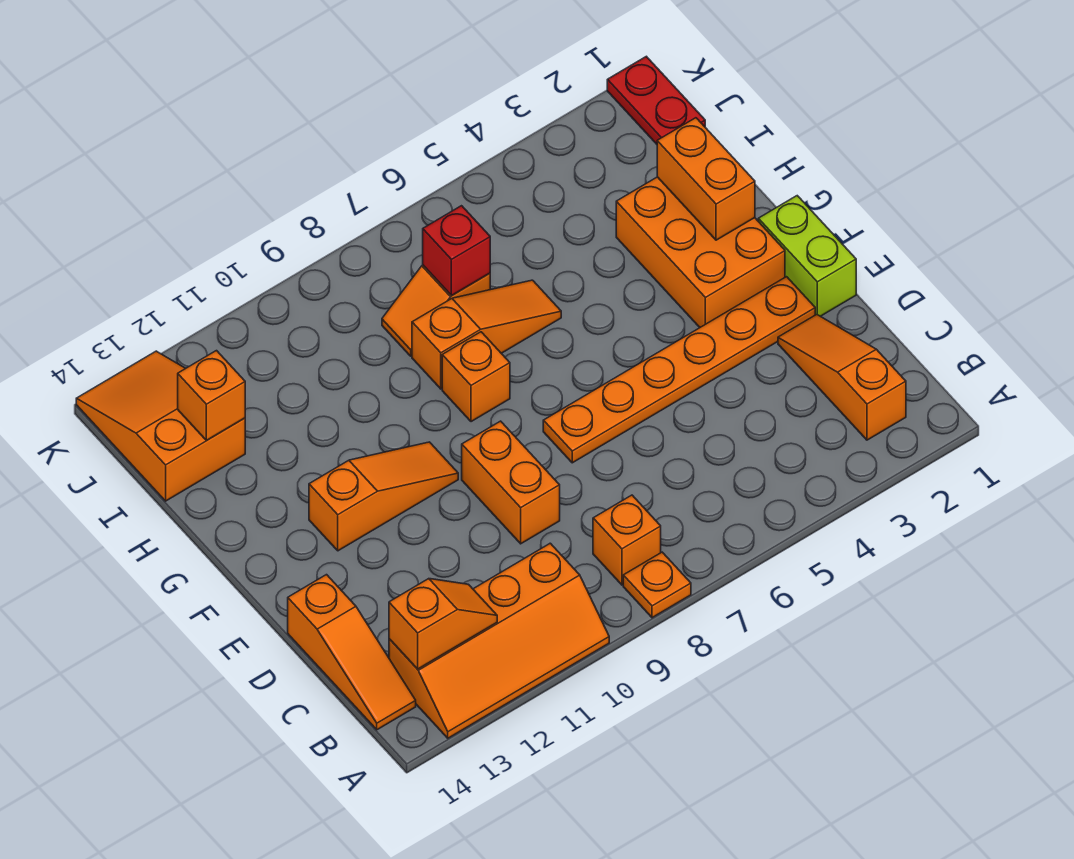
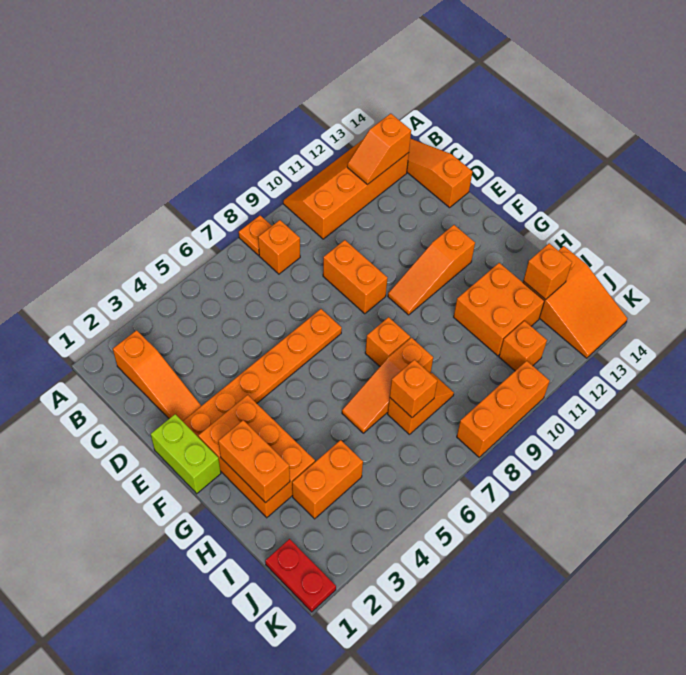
none -> orange 2x2 brick [454,263,544,356]
none -> orange 1x2 brick [292,440,363,519]
red 1x1 brick [423,206,490,296] -> orange 1x1 brick [390,360,437,417]
none -> orange 1x1 brick [499,321,547,371]
none -> orange 1x3 brick [457,361,550,457]

